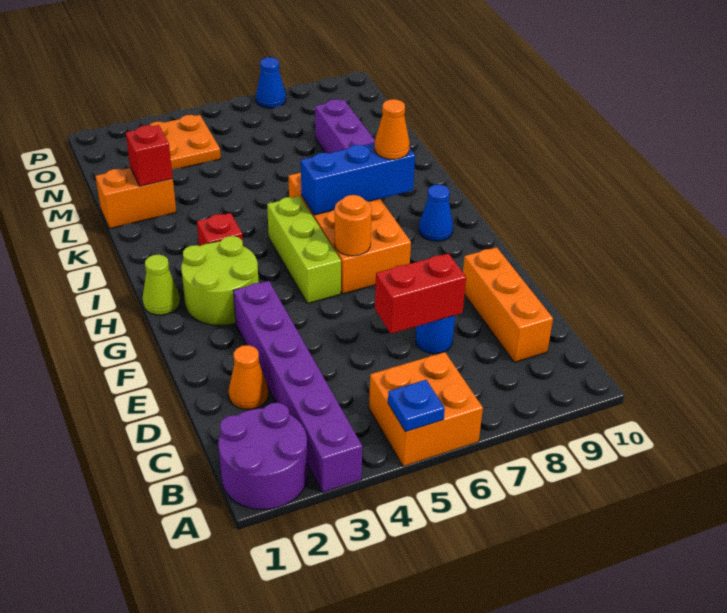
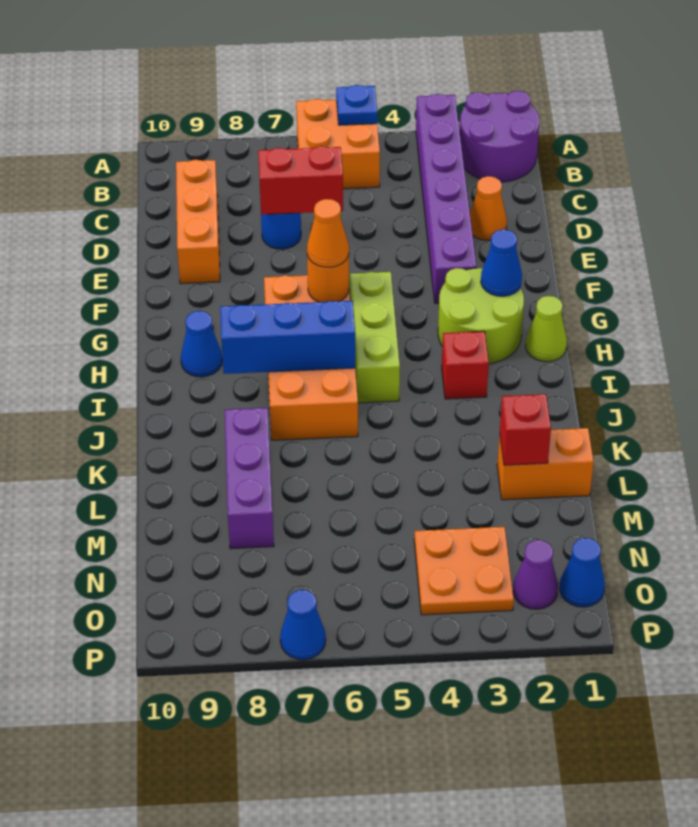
none -> blue 1x1 cone [481,229,522,296]
orange 1x1 cone [375,99,410,159] -> orange 1x1 cone moved to [307,199,349,267]
none -> blue 1x1 cone [560,538,605,607]
none -> purple 1x1 cone [513,540,558,609]

